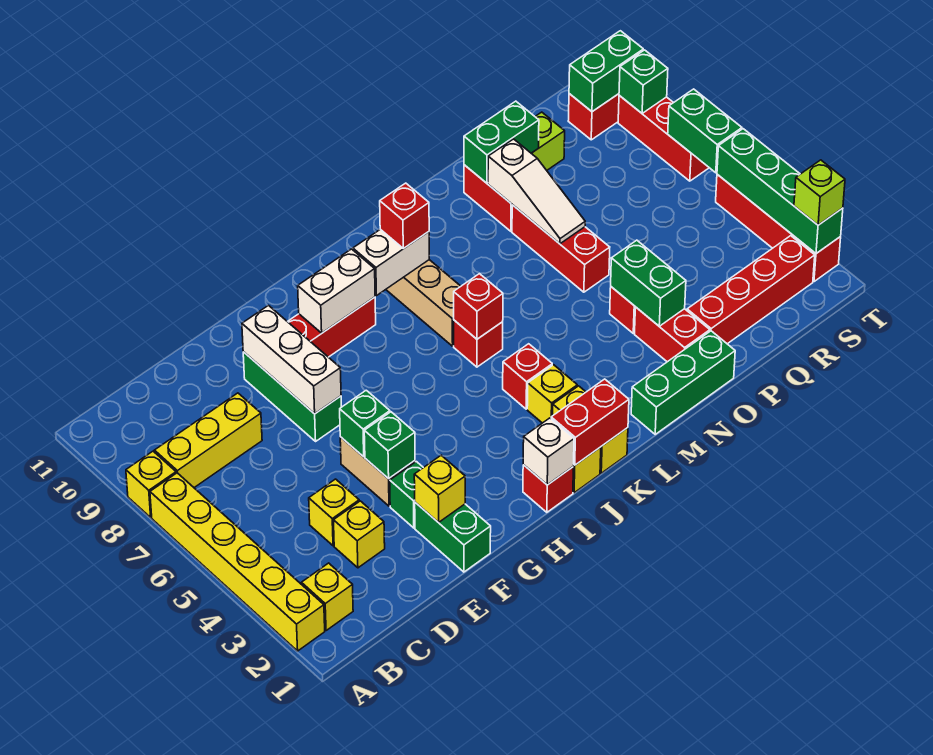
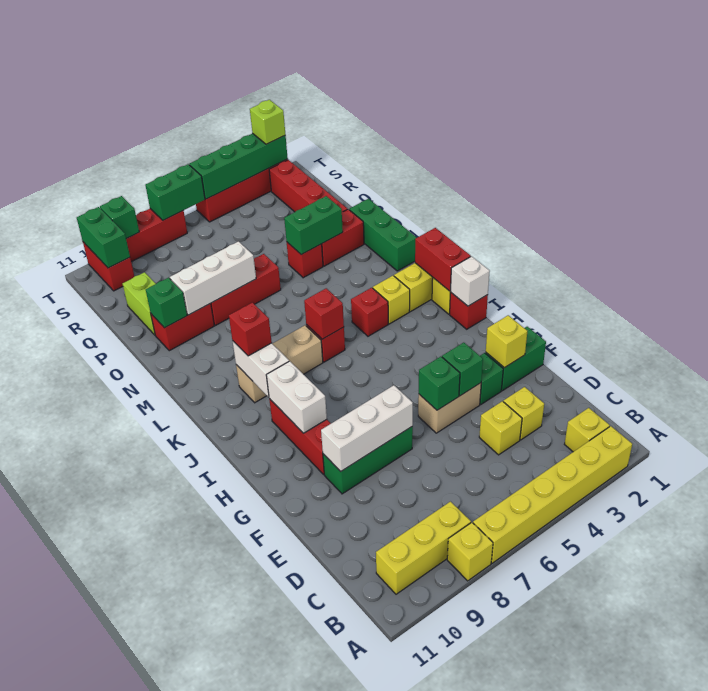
yellow 1x3 brick [154,393,262,488] -> yellow 1x3 brick turned to [376,502,471,594]
white 1x3 slope [488,139,585,244] -> white 1x3 brick [170,241,256,315]
green 1x2 brick [464,101,539,183] -> green 1x1 brick [146,278,187,328]

